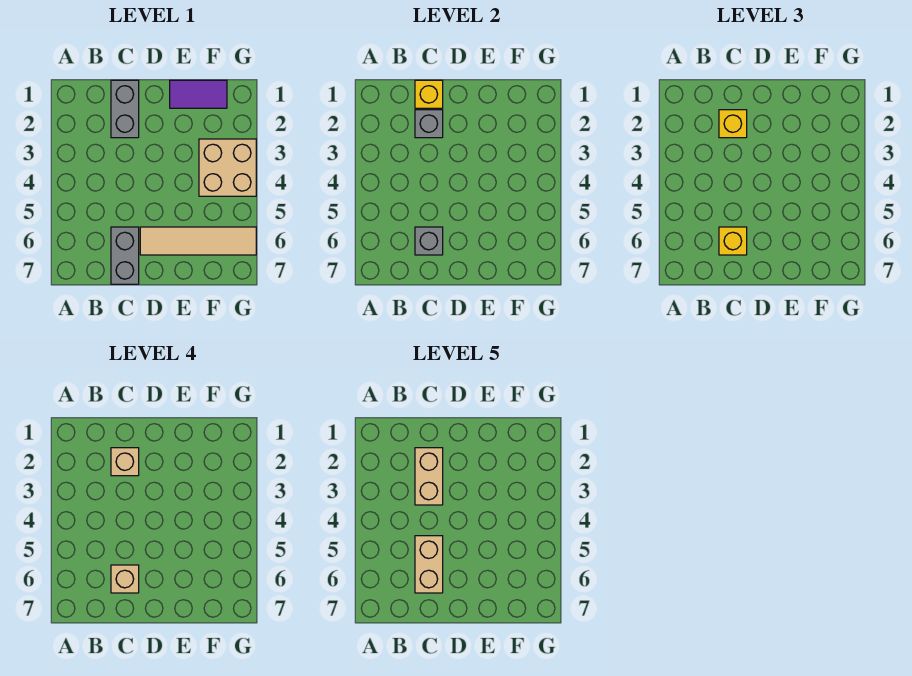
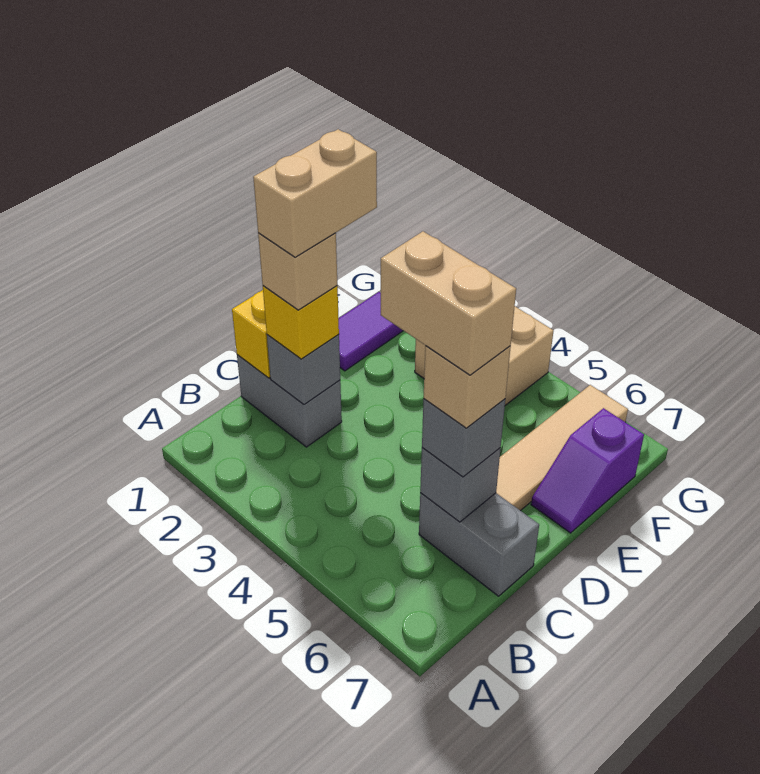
tan 1x2 brick [415,448,443,505] -> tan 1x2 brick turned to [253,129,377,257]
yellow 1x1 brick [719,227,747,255] -> grey 1x1 brick [422,399,505,477]
none -> purple 1x2 slope [531,408,644,533]

